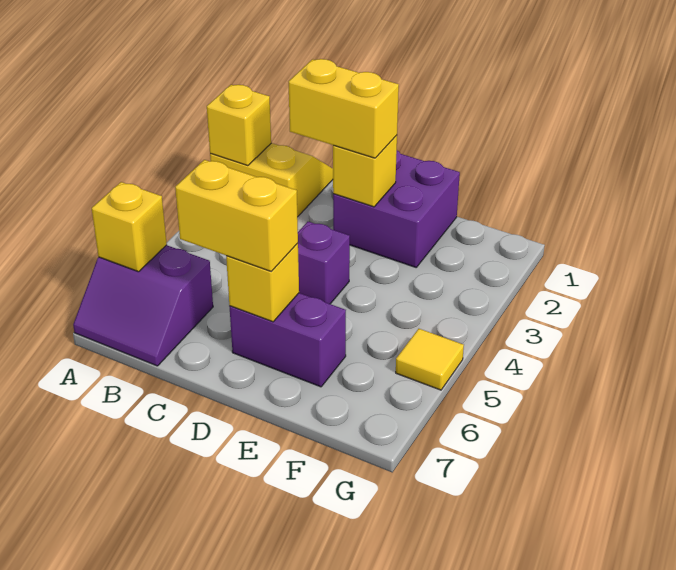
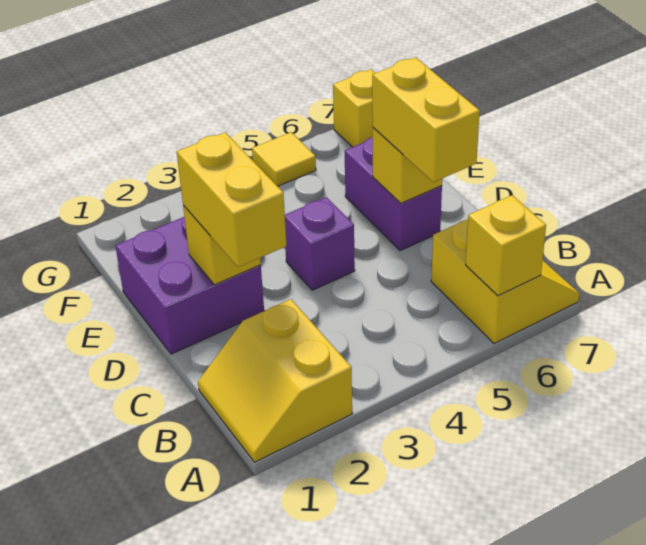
yellow 1x1 brick [207,85,271,166] -> yellow 1x1 brick moved to [333,69,375,147]
purple 2x2 slope [73,245,213,366] -> yellow 2x2 slope [431,219,580,344]

